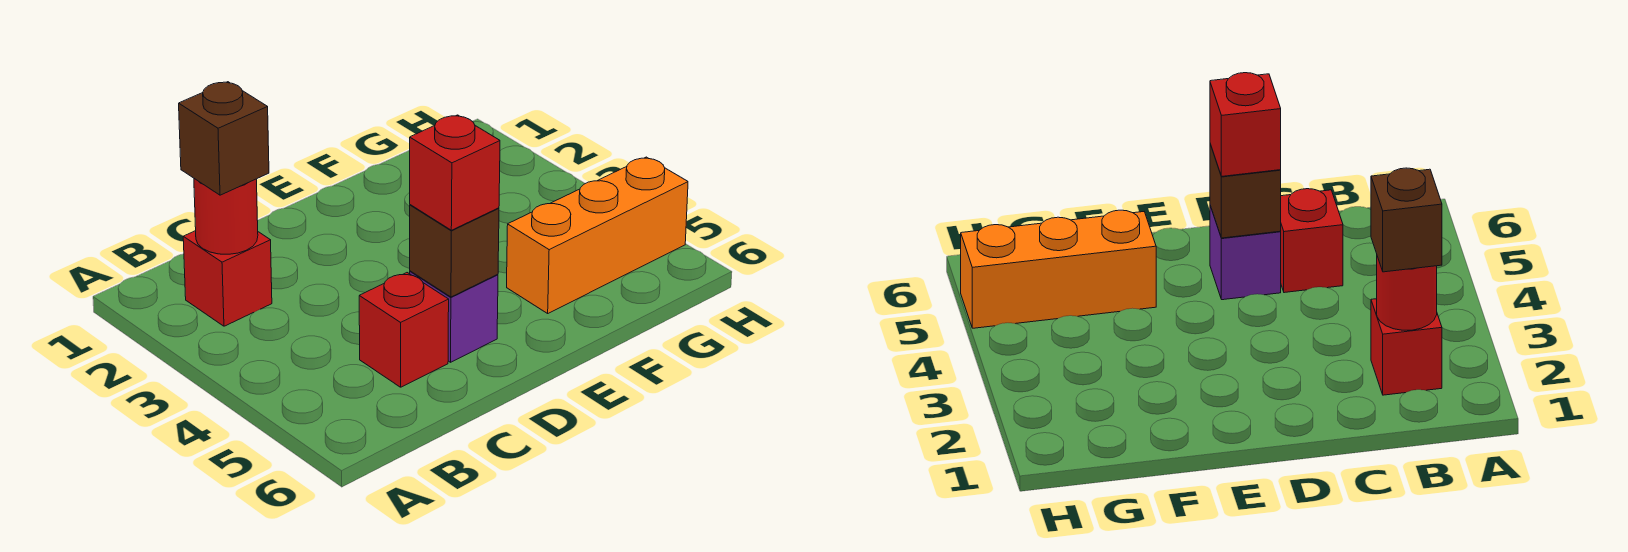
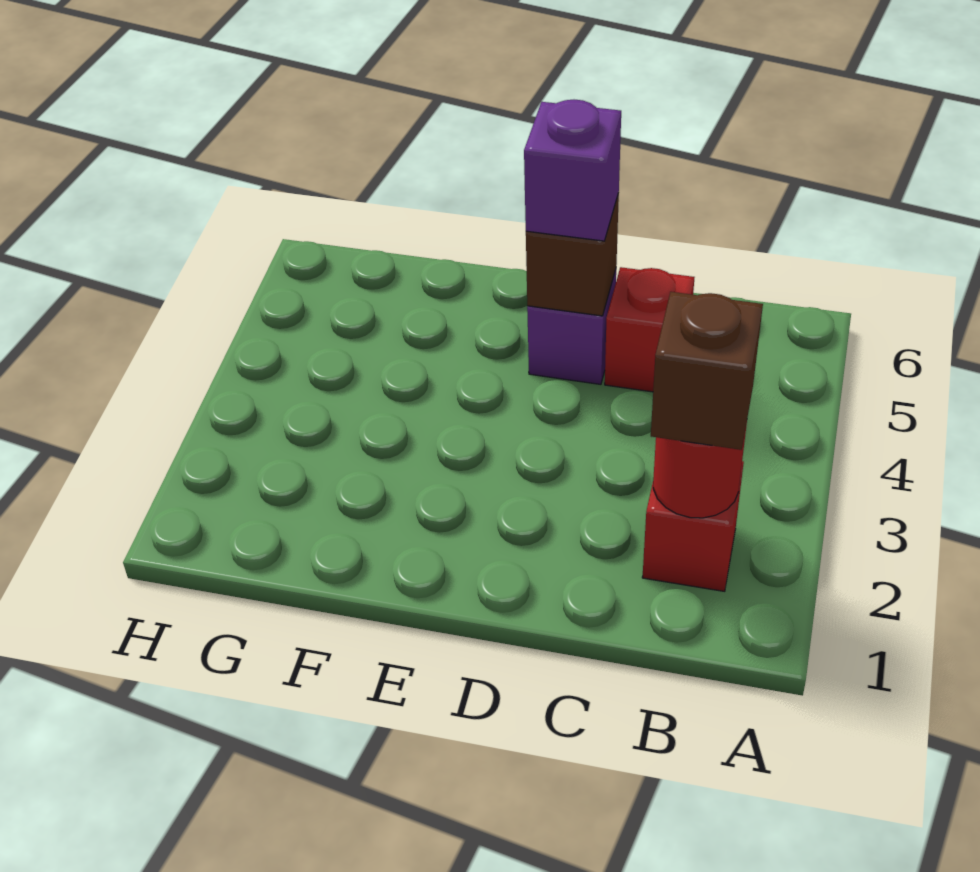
red 1x1 brick [410,115,500,230] -> purple 1x1 brick [524,100,621,241]
orange 1x3 brick [507,157,688,313] -> none

